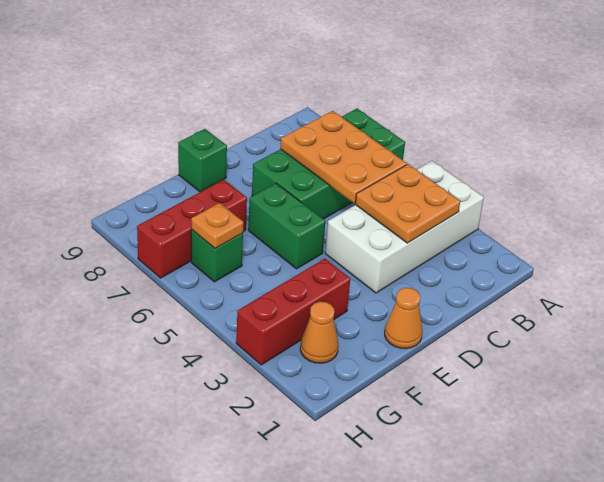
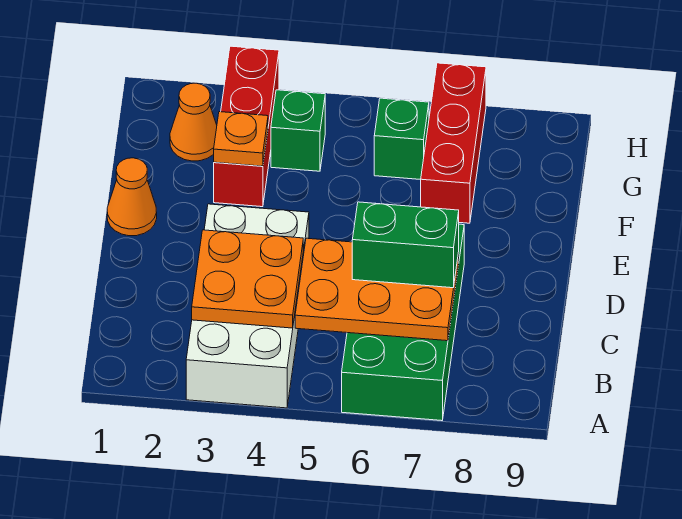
green 1x2 brick [248,183,325,269] -> green 1x2 brick moved to [352,202,459,288]
green 1x1 brick [178,129,227,192] -> green 1x1 brick moved to [271,90,325,171]
orange 1x1 plate [191,203,243,248] -> orange 1x1 plate moved to [214,112,268,166]

